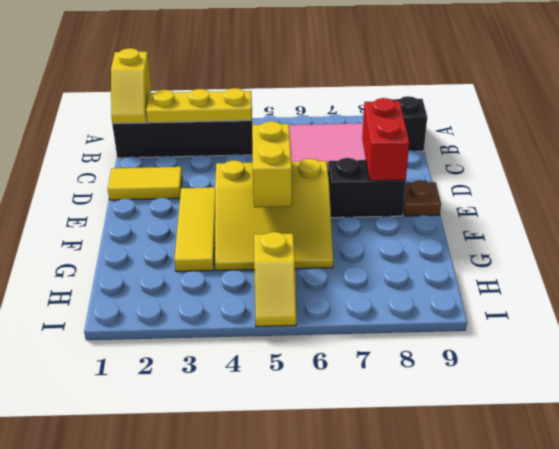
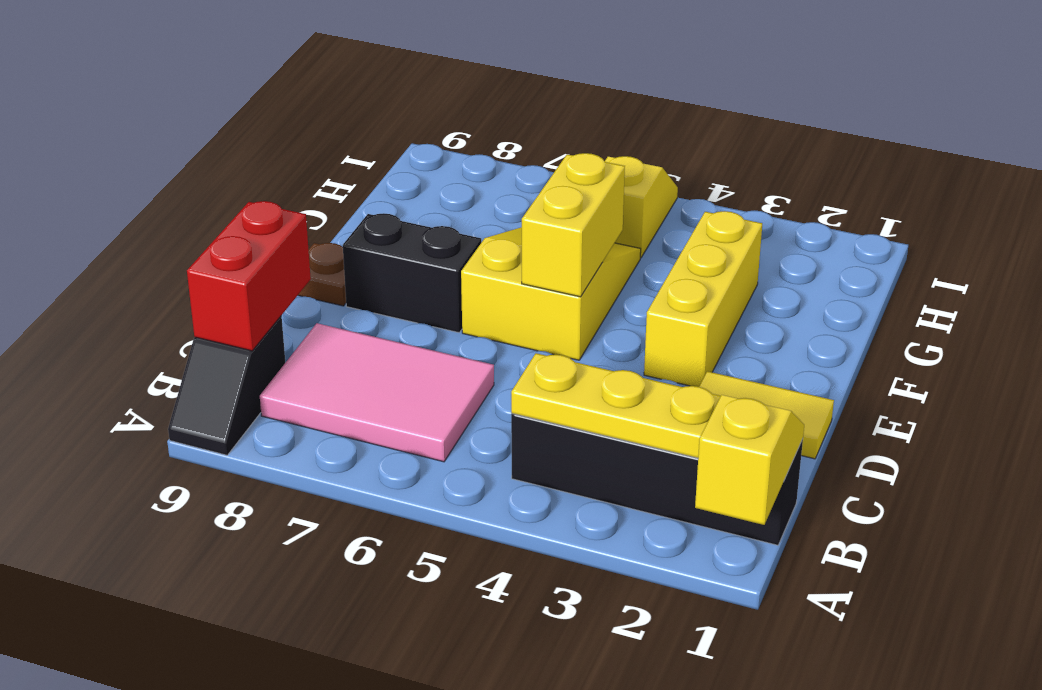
red 1x2 brick [362,98,409,181] -> red 1x2 brick moved to [187,201,311,351]
yellow 1x3 tile [174,187,215,271] -> yellow 1x3 brick [644,211,762,387]
yellow 3x3 slope [215,159,333,270] -> yellow 2x3 slope [461,227,641,360]

